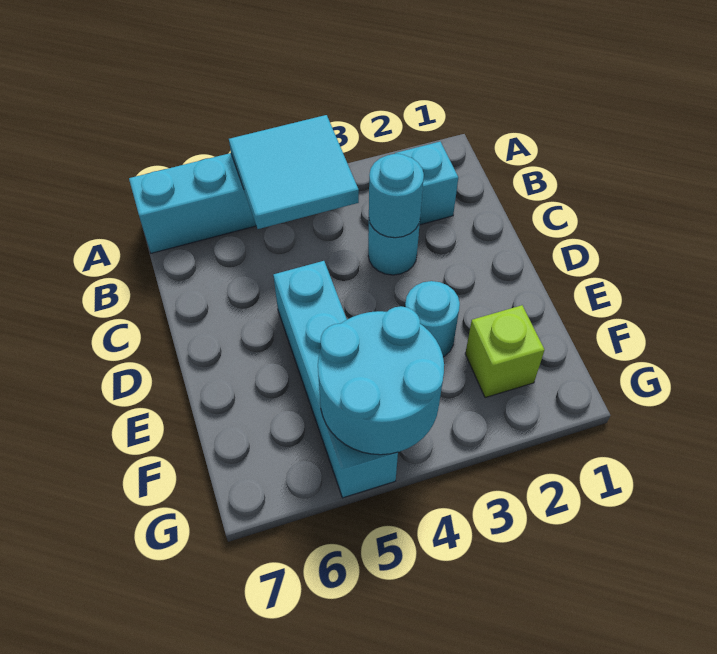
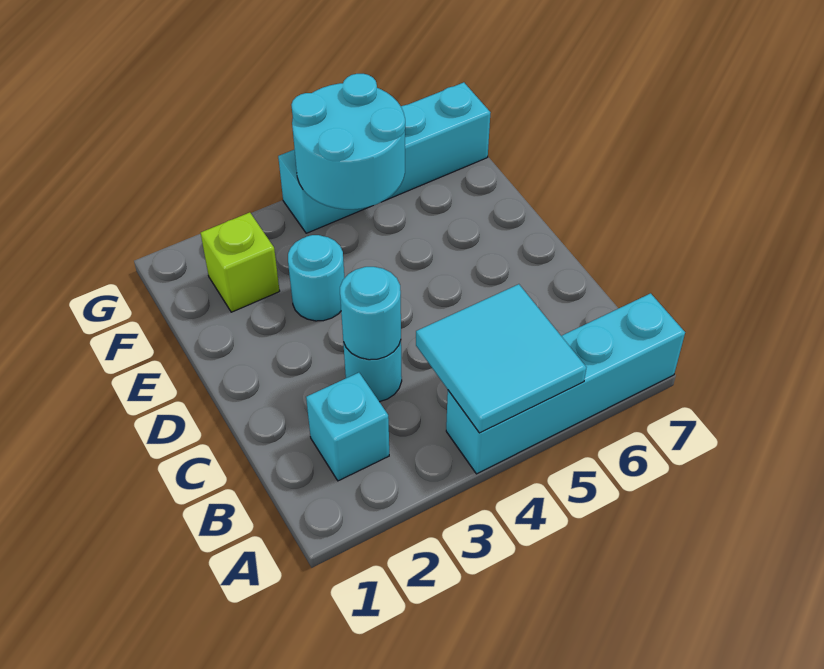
cyan 1x4 brick [273,261,398,498] -> cyan 1x4 brick turned to [278,82,490,233]

